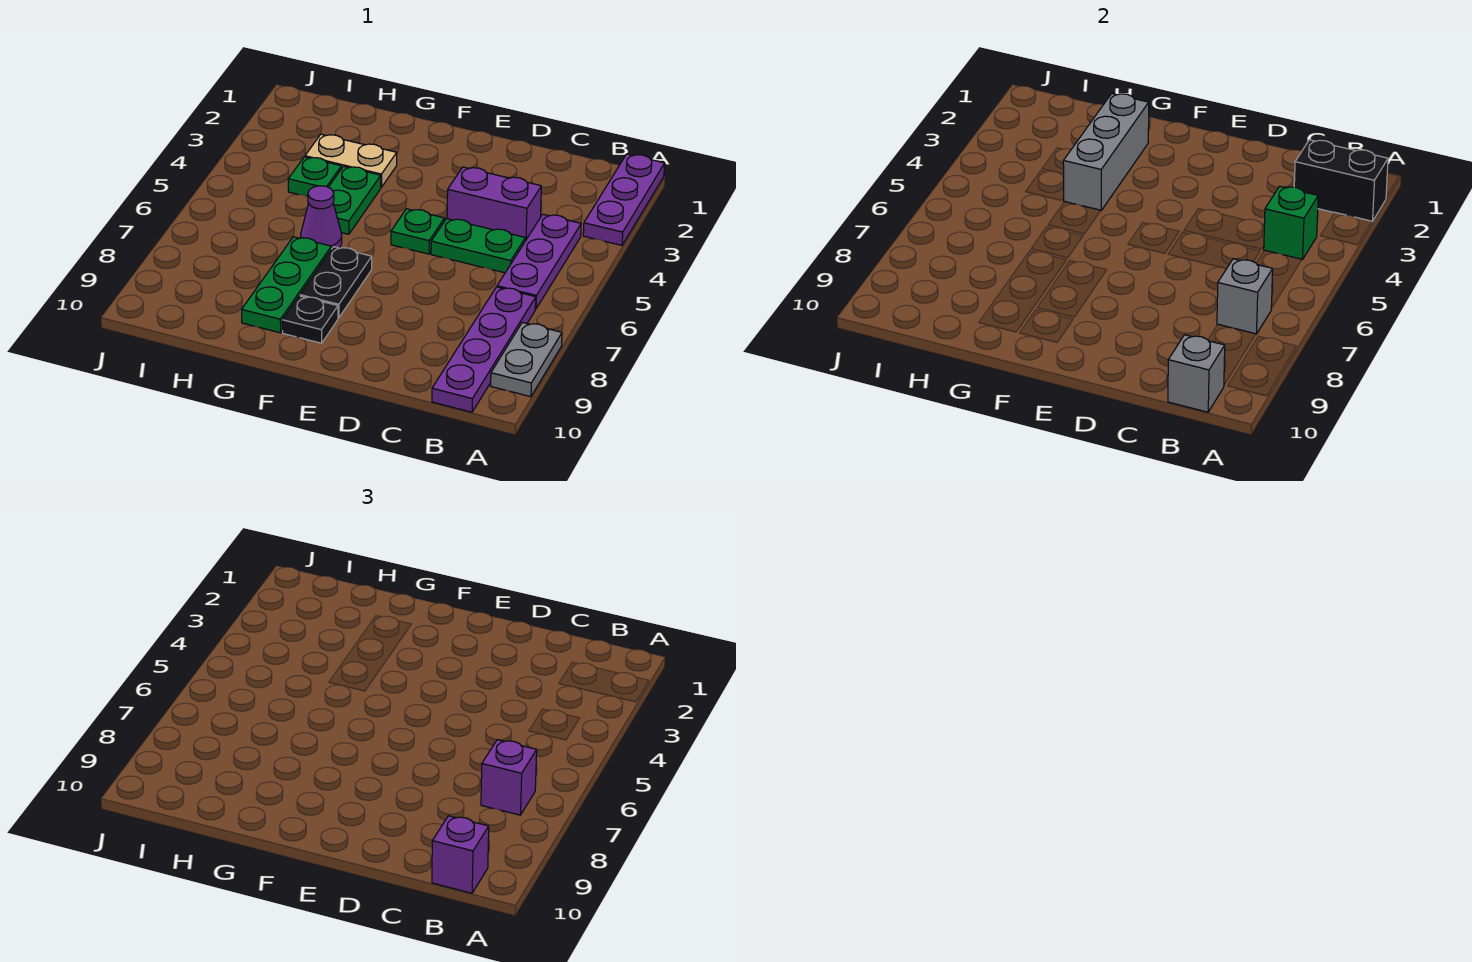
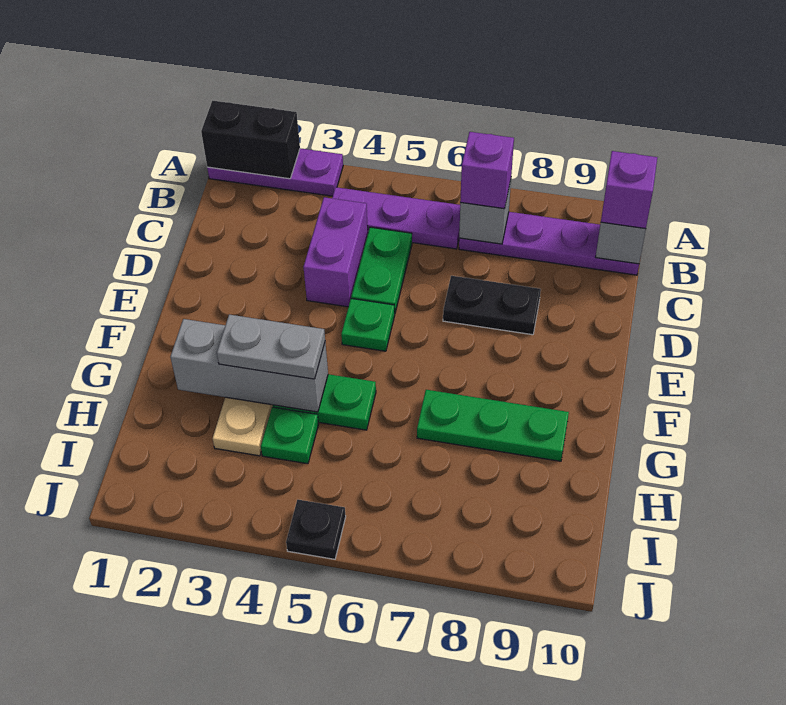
black 1x2 brick [1294,140,1388,222] -> black 1x2 brick turned to [201,101,300,179]
grey 1x2 plate [491,322,562,397] -> grey 1x2 plate moved to [217,315,325,379]
green 1x1 brick [1264,186,1318,260] -> none
black 1x2 plate [300,247,372,318] -> black 1x2 plate moved to [443,276,541,335]
black 1x1 plate [282,296,338,343] -> black 1x1 plate moved to [286,500,346,559]
purple 1x1 cone [301,186,342,249] -> none

